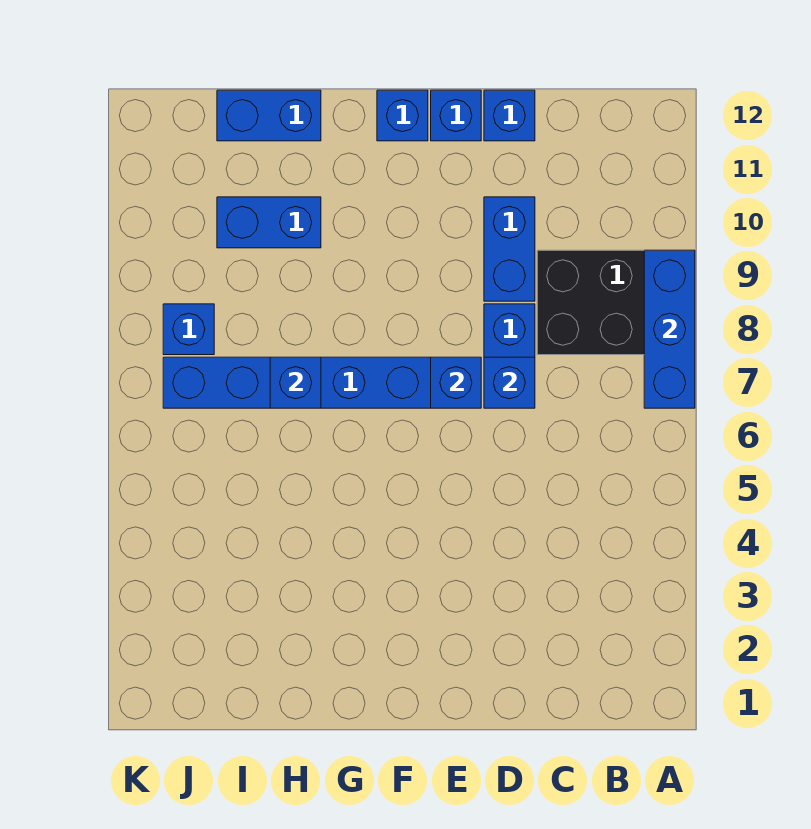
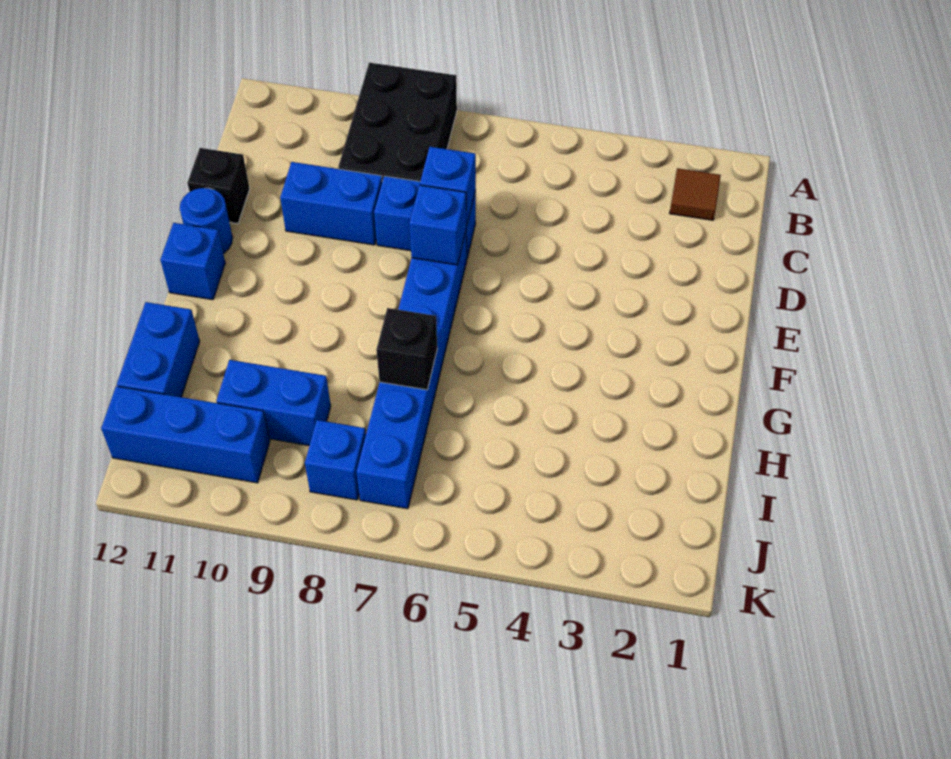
blue 1x3 brick [644,250,695,408] -> blue 1x3 brick moved to [101,386,270,483]
none -> brown 1x1 tile [670,168,721,220]
blue 1x1 brick [484,90,535,141] -> black 1x1 brick [187,148,250,224]
blue 1x1 brick [431,90,481,141] -> blue 1x1 round brick [180,188,233,254]
blue 1x1 brick [270,357,321,408] -> black 1x1 brick [376,308,437,390]
blue 1x2 brick [217,197,321,248] -> blue 1x2 brick turned to [216,360,331,446]

